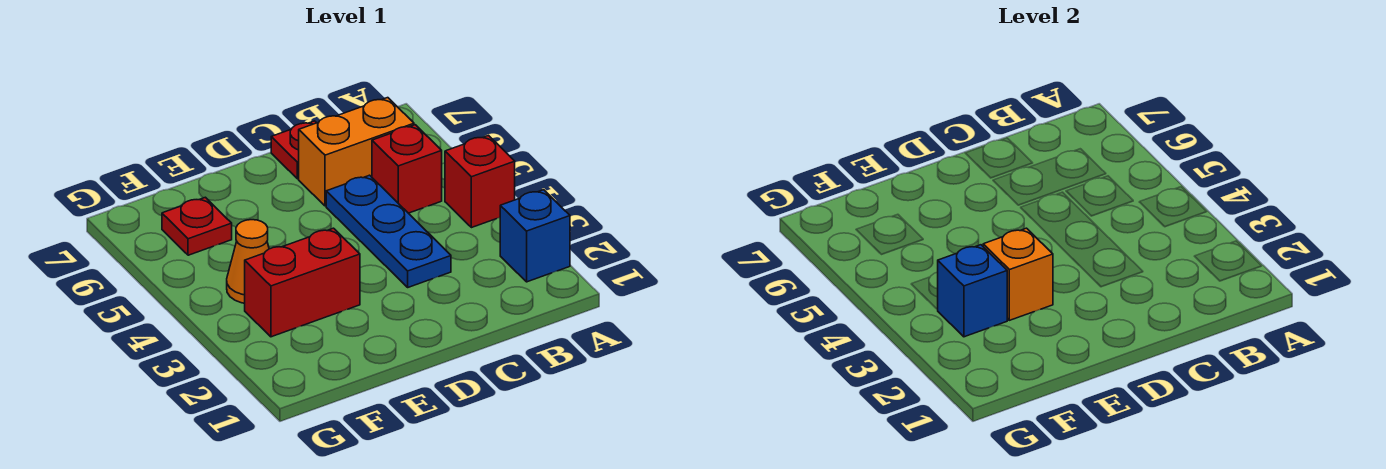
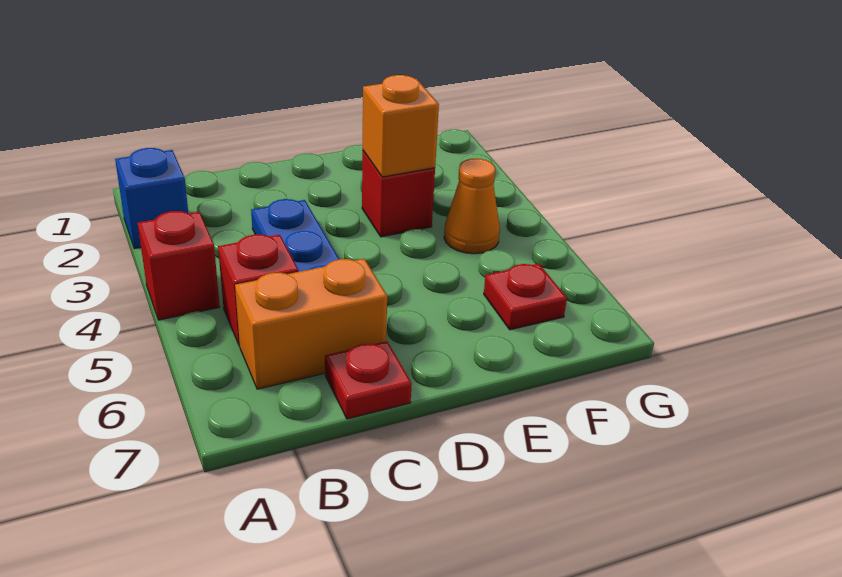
red 1x2 brick [245,228,360,337] -> red 1x1 brick [362,150,435,237]
blue 1x1 brick [938,245,1007,337] -> none

